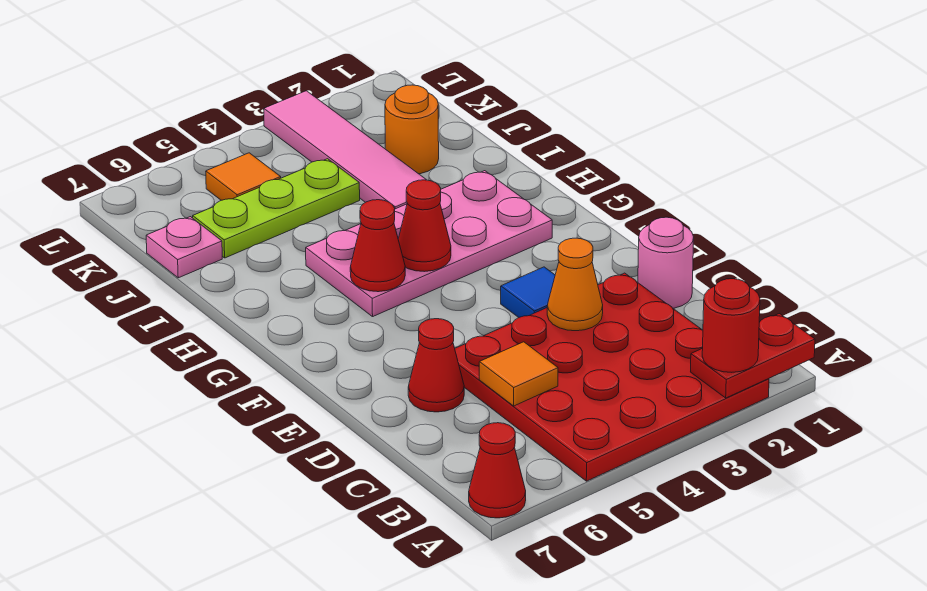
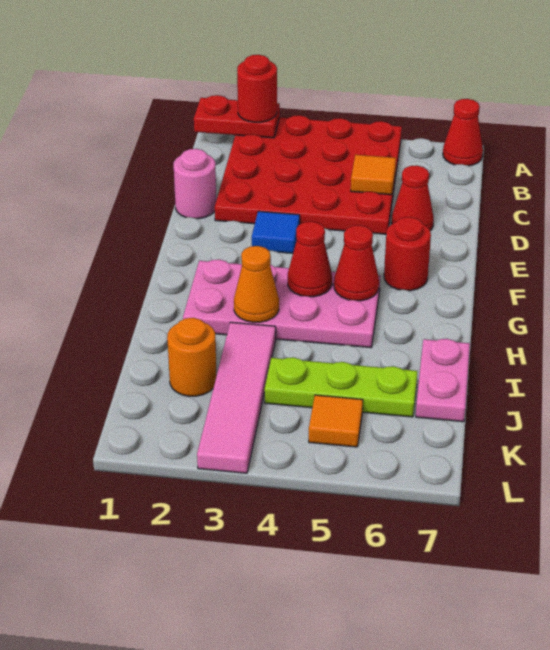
orange 1x1 cone [547,238,603,331] -> orange 1x1 cone moved to [234,246,279,322]
none -> red 1x1 round brick [384,217,431,291]
pink 1x1 plate [146,217,222,278] -> pink 1x2 plate [416,339,470,422]

